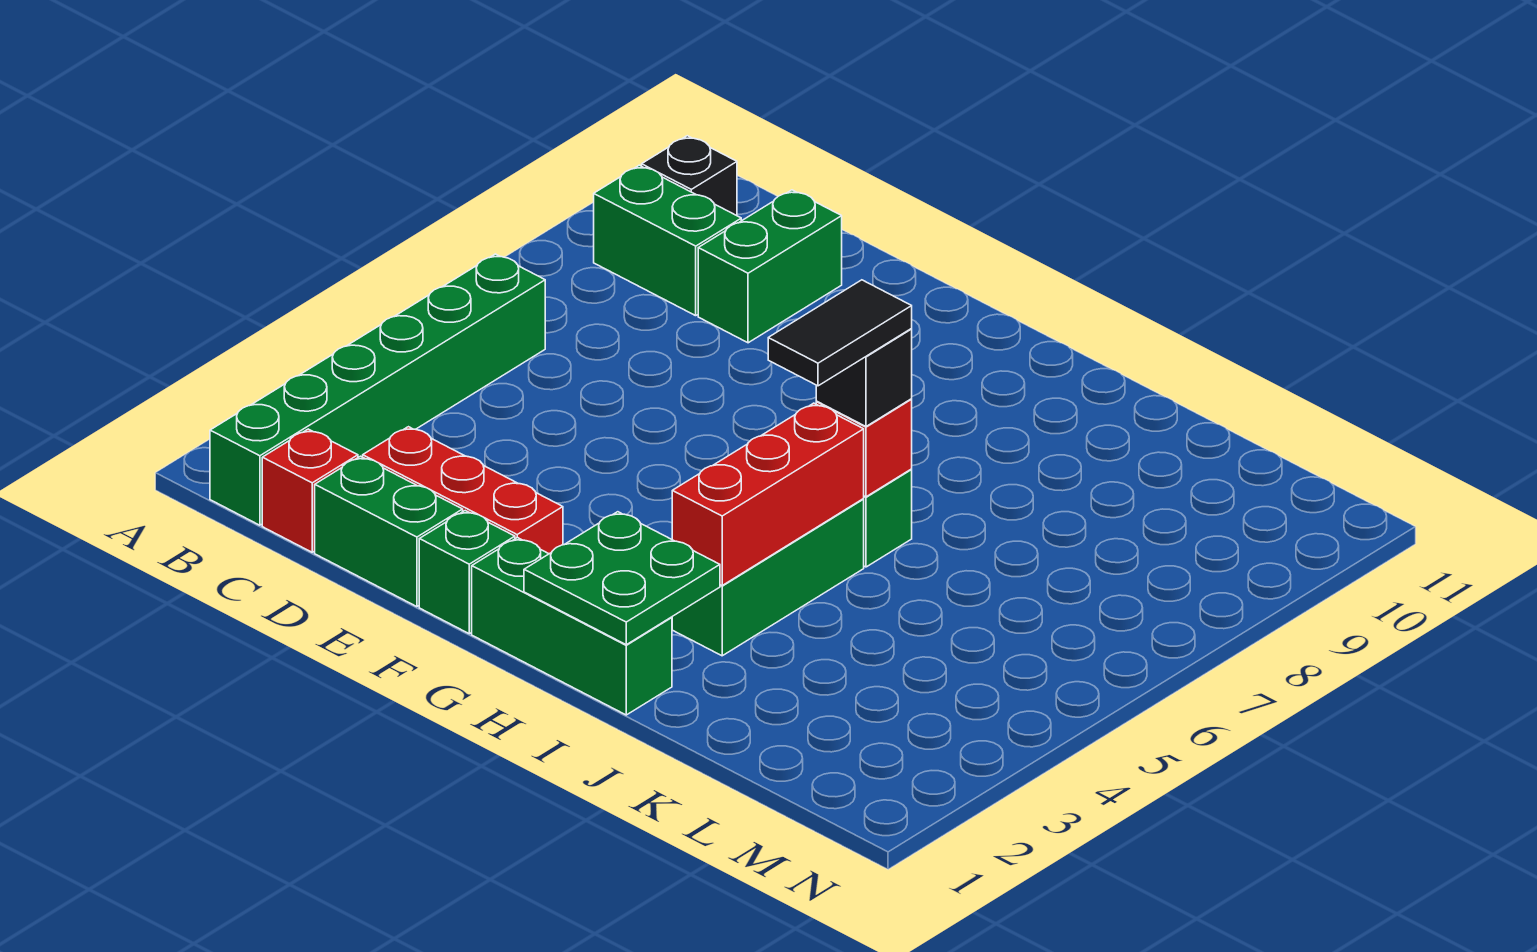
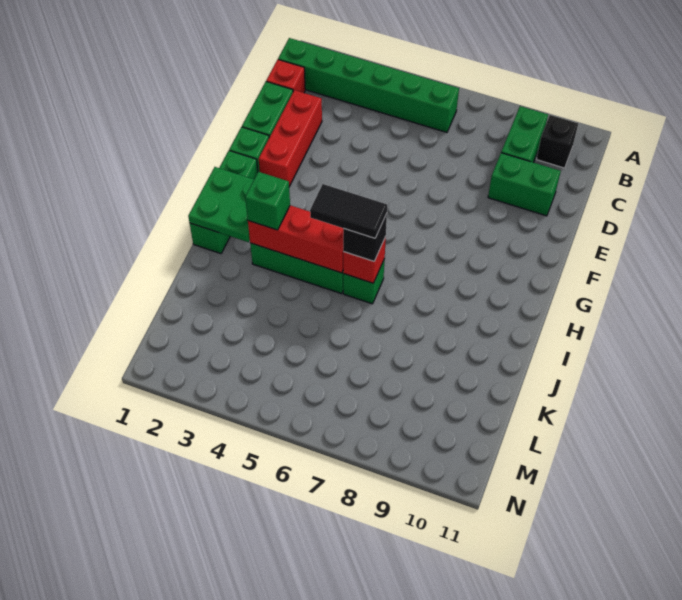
none -> green 1x1 brick [245,172,290,230]

